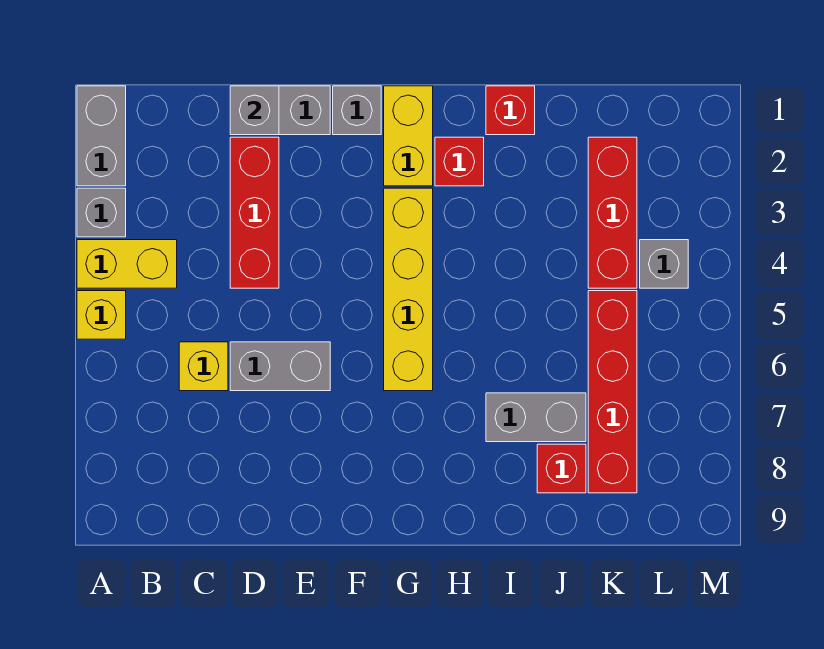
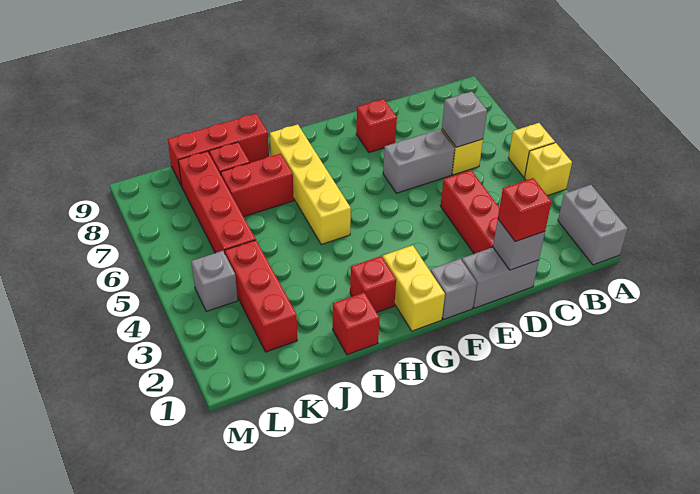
grey 1x1 brick [77,188,126,237] -> grey 1x1 brick moved to [442,91,487,147]
yellow 1x2 brick [77,240,177,288] -> yellow 1x1 brick [524,143,572,196]
none -> red 1x1 brick [498,178,552,242]
none -> red 1x1 brick [356,99,397,152]
yellow 1x4 brick [384,188,433,391] -> yellow 1x4 brick moved to [270,124,351,244]
grey 1x2 brick [486,393,586,442] -> red 1x2 brick [221,154,294,217]
none -> red 1x3 brick [168,114,269,186]

